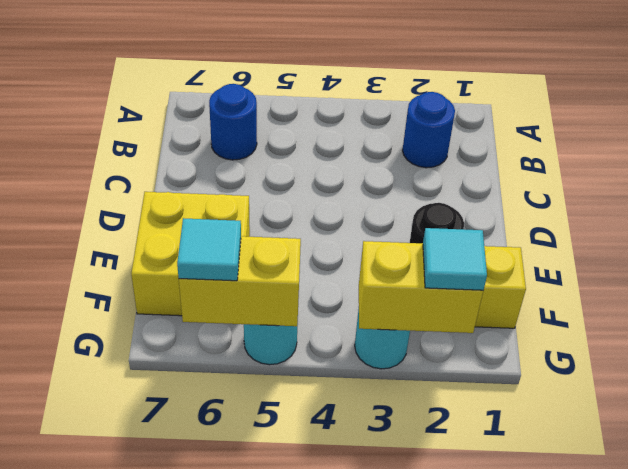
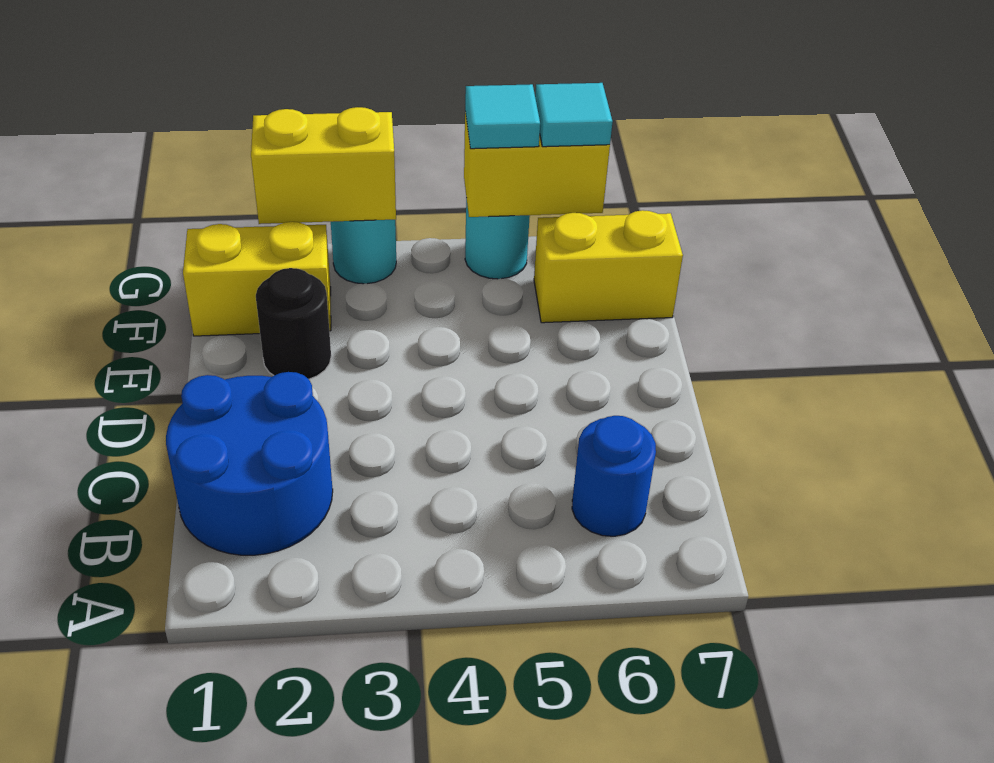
blue 1x1 round brick [403,92,455,168] -> blue 2x2 round brick [166,372,333,555]
yellow 2x2 brick [131,192,250,316] -> yellow 1x2 brick [534,210,683,323]
cyan 1x1 tile [423,228,487,290] -> cyan 1x1 tile moved to [465,84,540,149]

